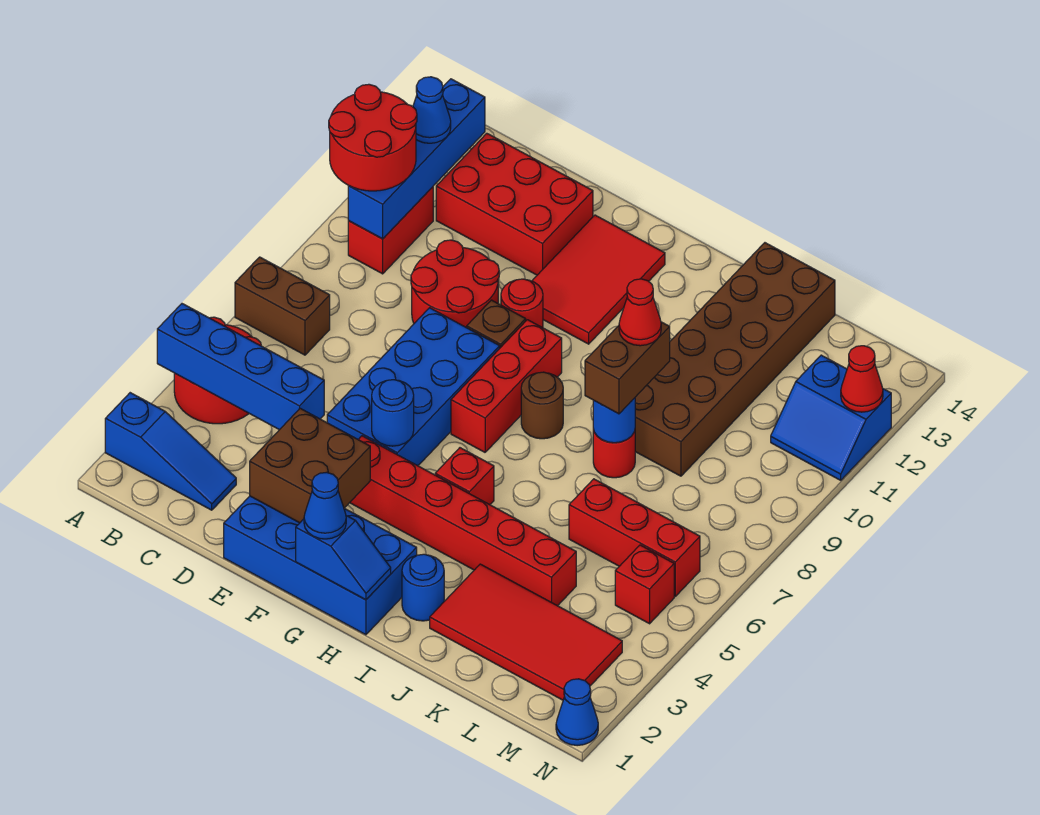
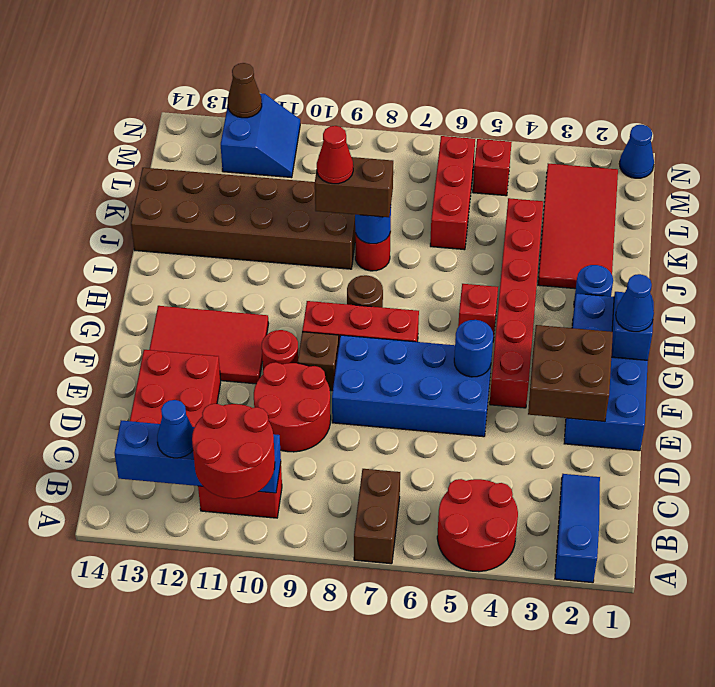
blue 1x4 brick [157,304,324,430] -> none
red 1x1 cone [841,346,883,412] -> brown 1x1 cone [228,63,262,118]

